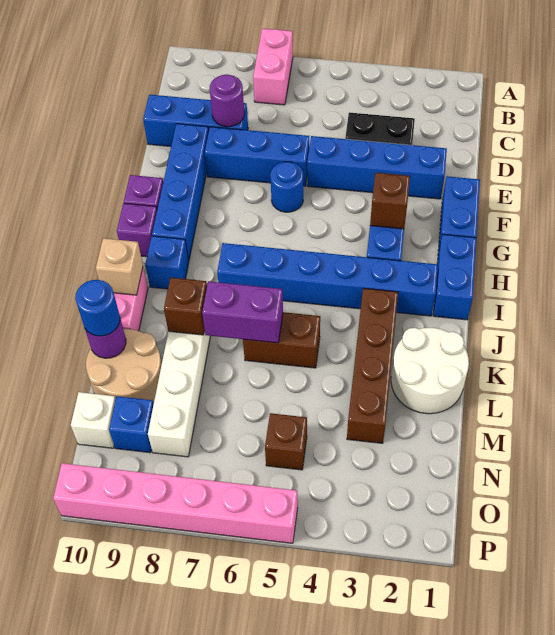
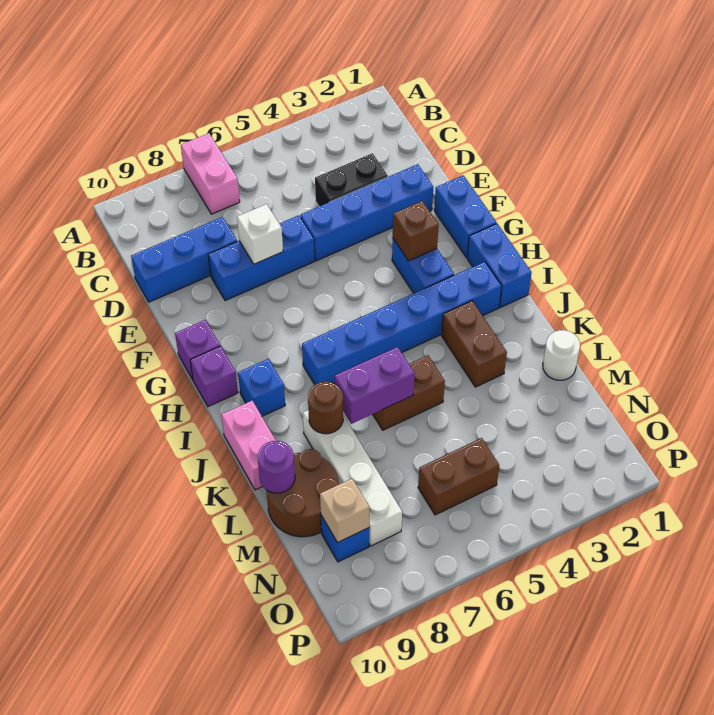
purple 1x1 round brick [210,75,244,127] -> none
blue 1x4 brick [152,124,209,260] -> none
blue 1x1 round brick [270,162,303,212] -> none
brown 1x4 brick [347,288,398,443] -> brown 1x2 brick [442,301,507,387]
tan 1x1 brick [96,238,143,295] -> tan 1x1 brick moved to [320,479,369,543]
white 2x2 round brick [391,328,469,414] -> white 1x1 round brick [543,330,580,380]
brown 1x1 brick [164,278,207,335] -> brown 1x1 round brick [308,382,343,434]
tan 2x2 round brick [86,329,162,404] -> brown 2x2 round brick [267,449,339,537]
blue 1x1 round brick [75,280,120,336] -> none
brown 1x1 brick [265,413,307,470] -> brown 1x2 brick [418,438,499,515]
white 1x1 brick [71,392,116,448] -> white 1x1 brick moved to [237,204,283,264]
pink 1x6 brick [53,463,298,543] -> none

